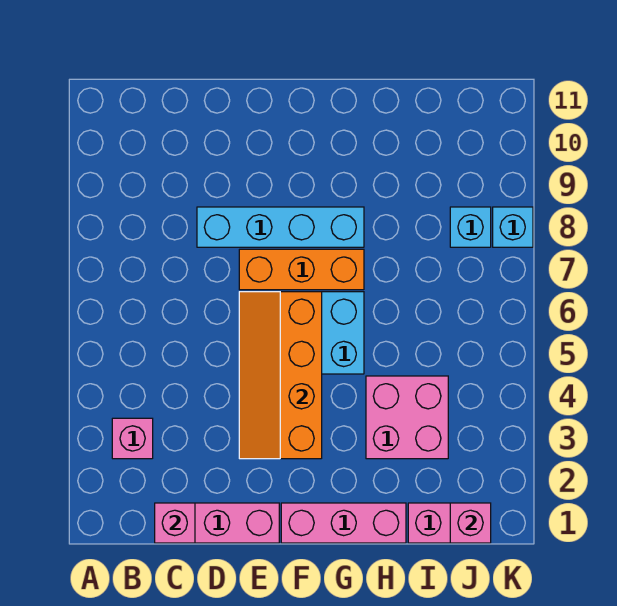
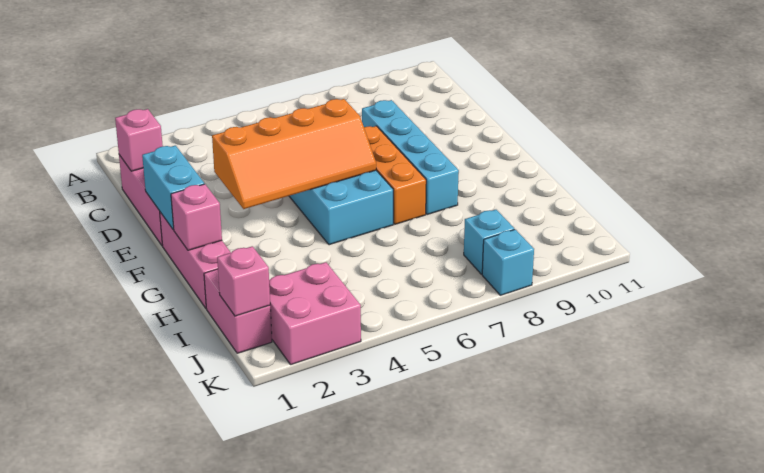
pink 1x1 brick [112,418,153,459] -> pink 1x1 brick moved to [171,184,222,250]
none -> cyan 1x2 brick [142,146,204,230]
orange 2x4 slope [239,292,322,459] -> orange 2x4 slope turned to [212,99,376,209]
pink 2x2 brick [366,376,448,459] -> pink 2x2 brick moved to [269,262,361,365]

